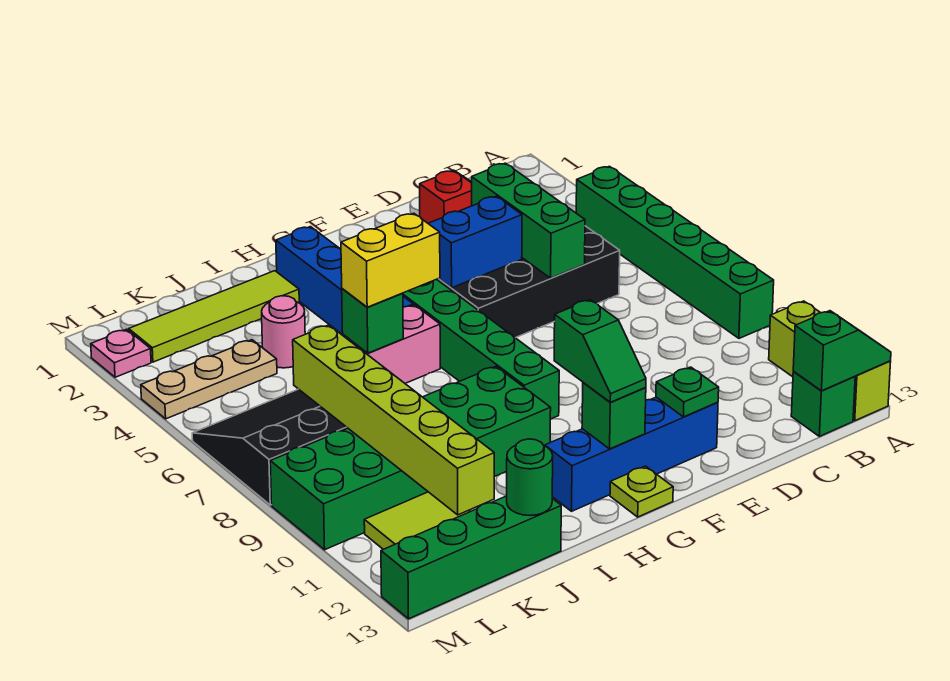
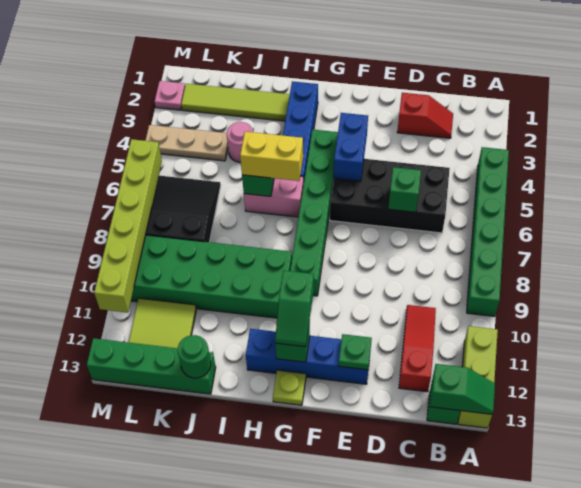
none -> red 1x3 slope [399,305,436,392]
green 1x3 brick [472,163,585,278] -> green 1x1 brick [388,167,421,212]
blue 1x2 brick [428,196,522,288] -> blue 1x2 brick turned to [334,113,368,181]
lime 1x6 brick [293,325,494,515] -> lime 1x6 brick moved to [94,139,162,313]

